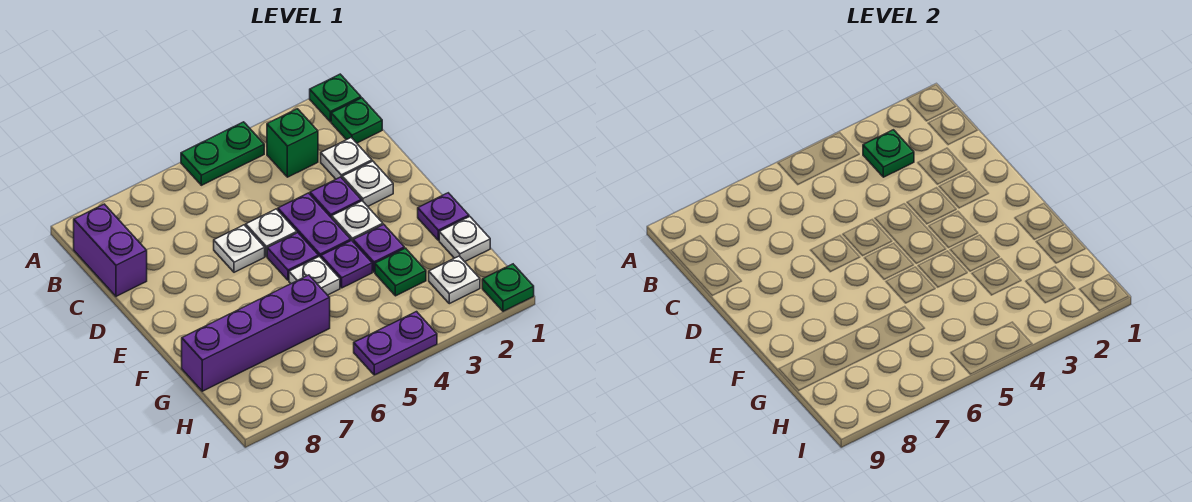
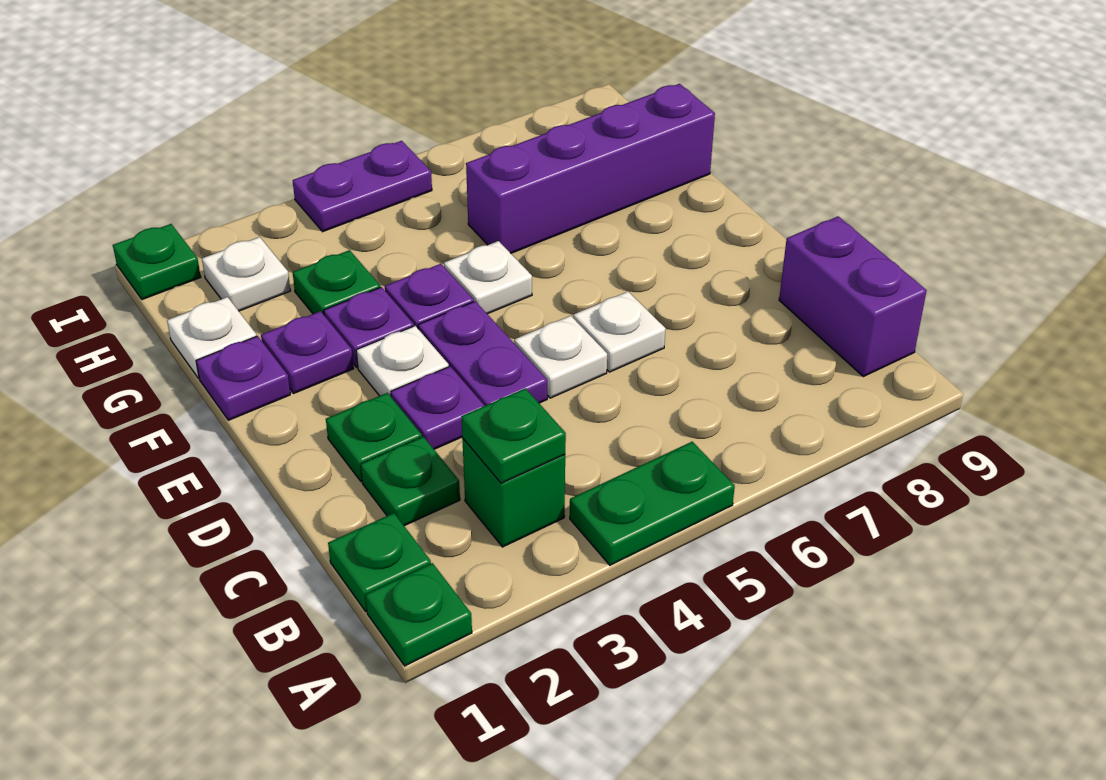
white 1x1 plate [321,138,372,179] -> green 1x1 plate [361,437,460,526]
white 1x1 plate [342,161,393,206] -> green 1x1 plate [326,393,422,481]
purple 1x1 plate [267,233,319,280] -> purple 1x1 plate moved to [261,311,354,394]

